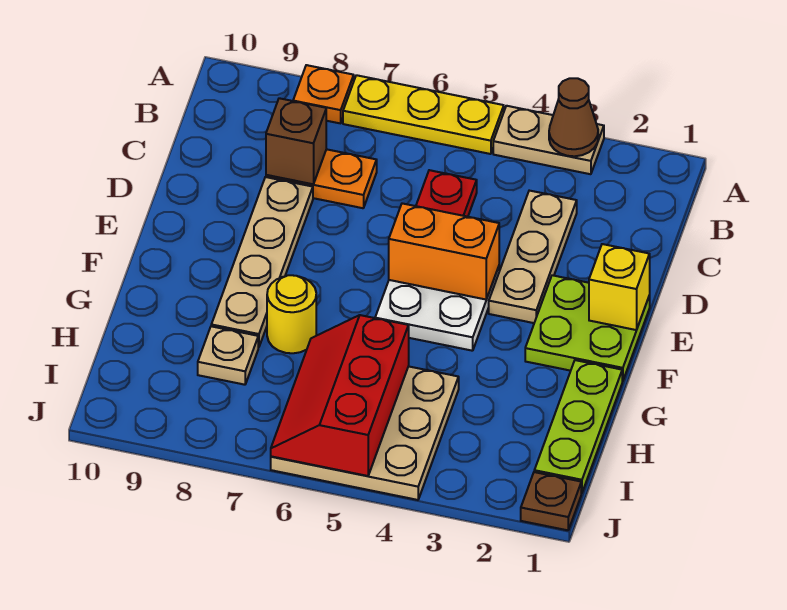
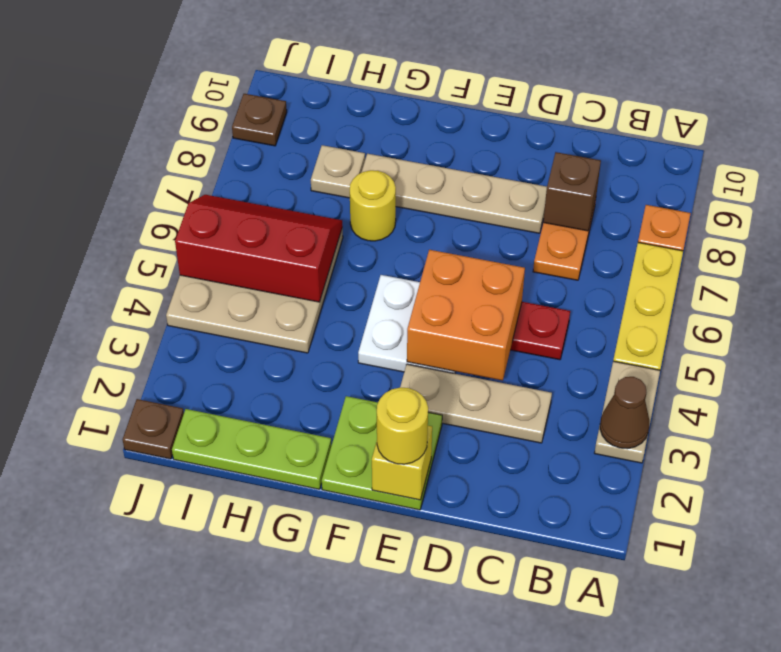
none -> yellow 1x1 round brick [377,388,428,464]
orange 1x2 brick [389,203,499,299] -> orange 2x2 brick [407,250,525,381]
none -> brown 1x1 plate [232,94,287,146]

